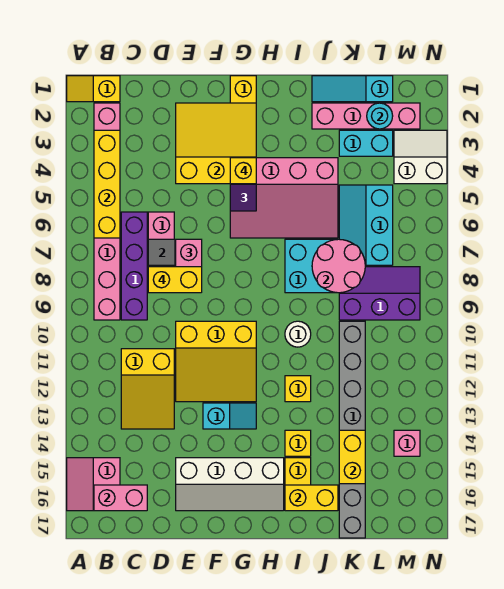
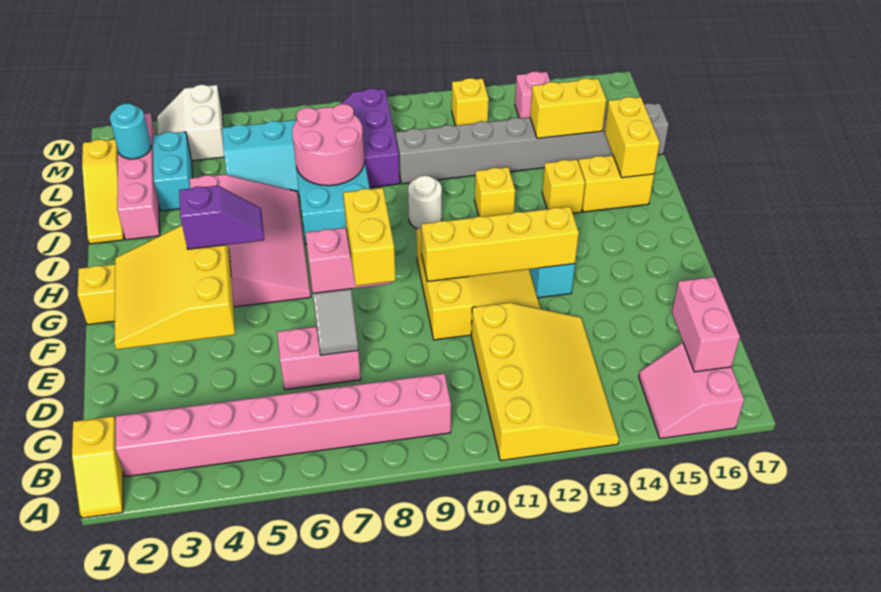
pink 2x2 slope [67,458,120,511] -> pink 2x2 slope turned to [639,343,744,439]
yellow 1x4 brick [94,130,120,238] -> yellow 1x4 brick moved to [421,207,579,282]
purple 1x4 brick [121,212,147,320] -> none
yellow 2x3 slope [121,349,174,429] -> yellow 3x4 slope [471,303,619,461]
white 2x4 slope [176,458,284,511] -> none
yellow 1x1 brick [230,158,256,184] -> yellow 1x1 brick moved to [452,78,489,126]
cyan 1x3 slope [312,76,393,102] -> yellow 1x3 slope [82,139,124,244]

